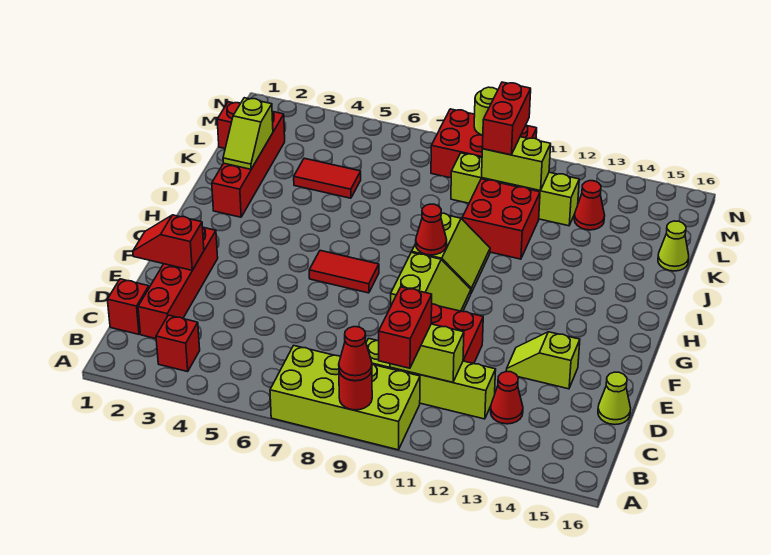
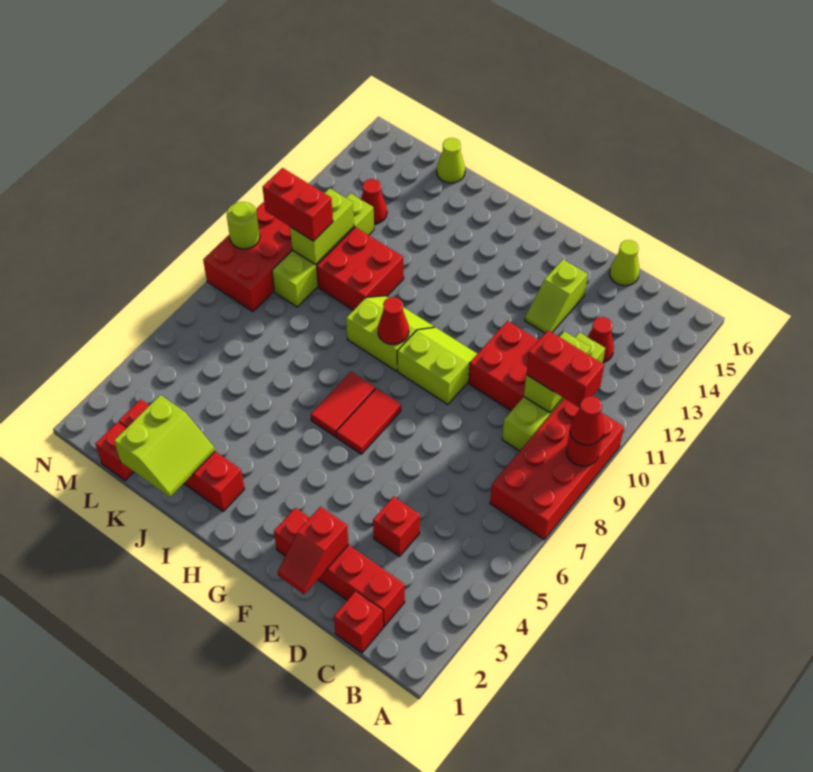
lime 2x4 brick [270,346,420,450] -> red 2x4 brick [490,398,624,540]
red 1x1 brick [156,315,200,372] -> red 1x1 brick moved to [373,497,420,557]
lime 1x2 slope [223,98,273,169] -> lime 2x2 slope [114,395,215,497]
red 1x2 tile [294,158,361,198] -> red 1x2 tile moved to [311,372,375,437]

